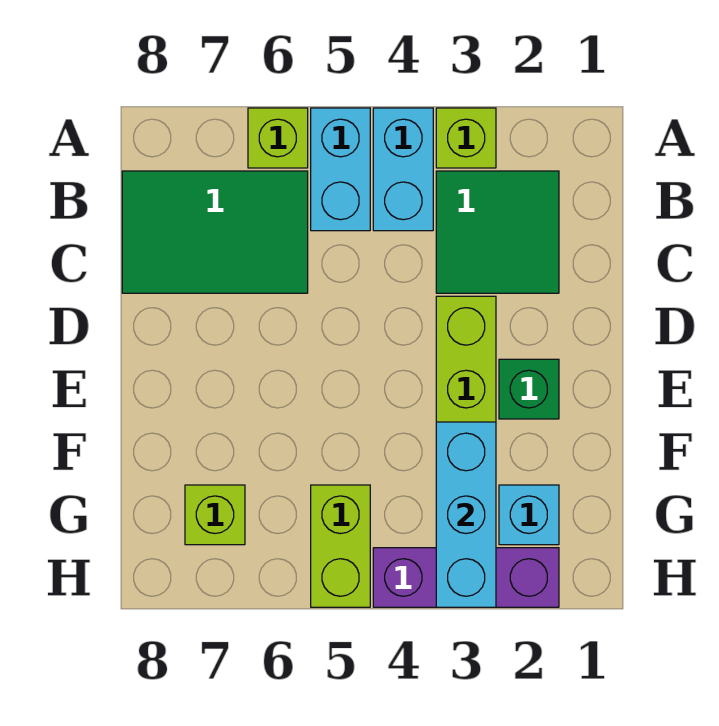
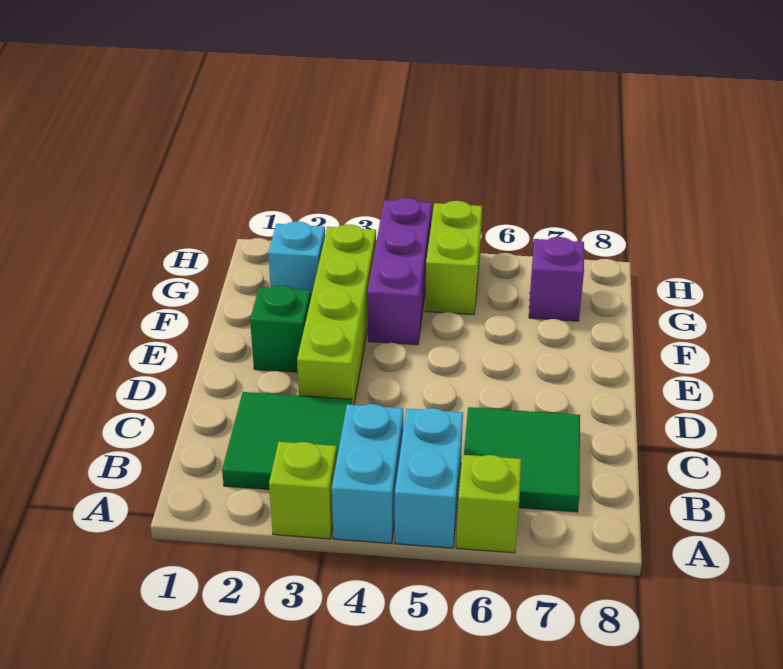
green 2x3 tile [122,171,308,293] -> green 2x2 tile [464,407,580,512]
cyan 1x3 brick [436,422,496,607] -> none
lime 1x1 brick [185,485,245,545] -> purple 1x1 brick [529,237,584,321]
purple 1x3 brick [373,548,559,607] -> purple 1x3 brick turned to [367,198,432,345]

